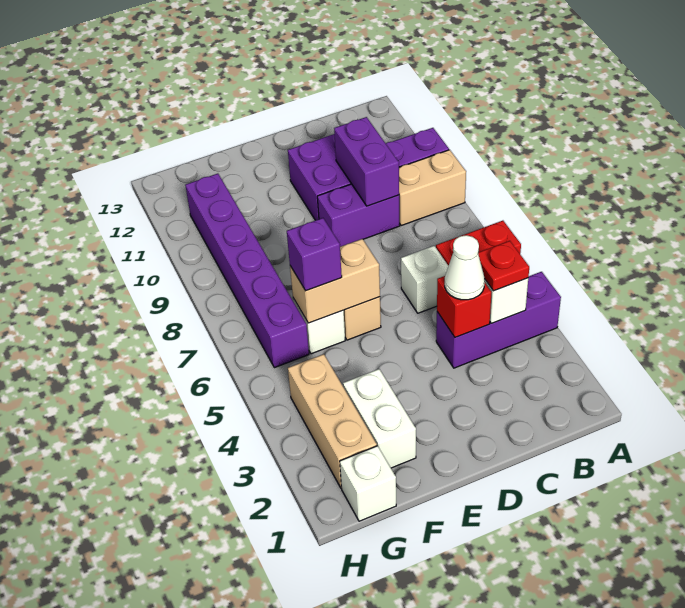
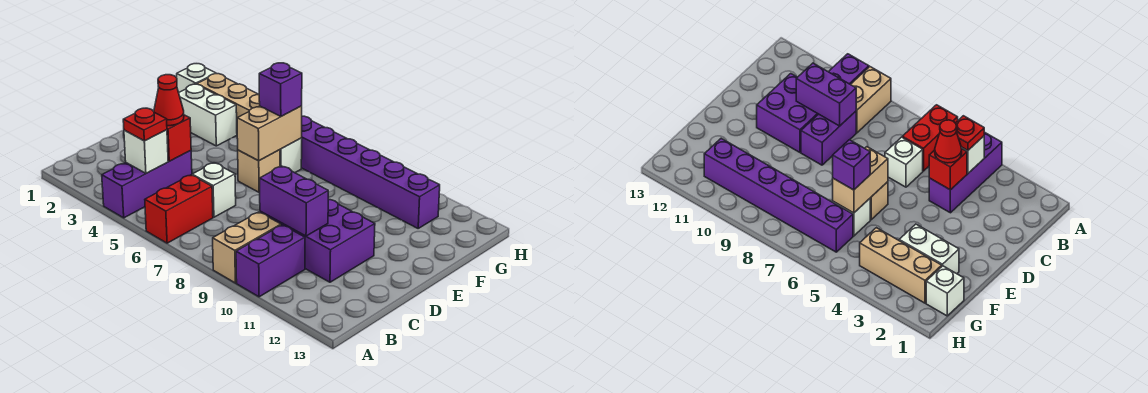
white 1x1 cone [445,235,485,300] -> red 1x1 cone [154,75,184,126]

